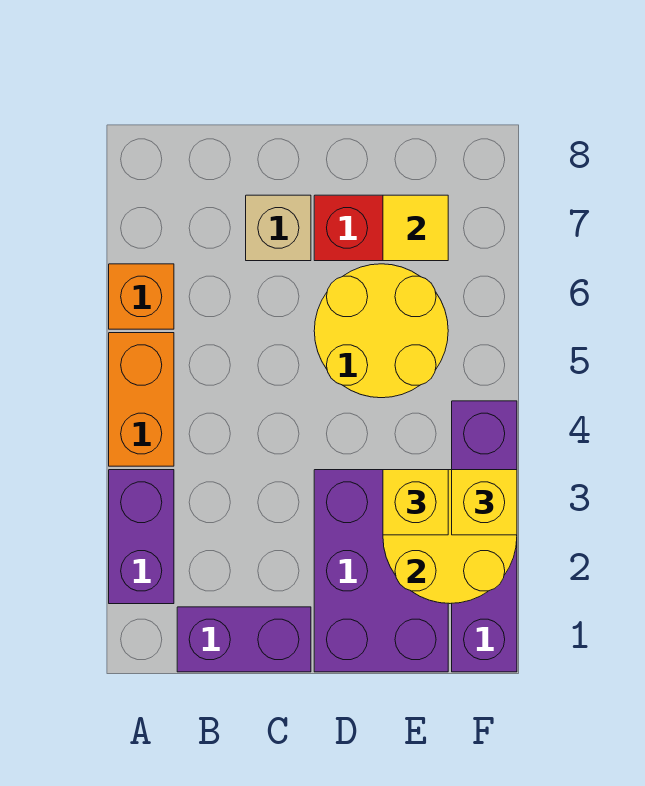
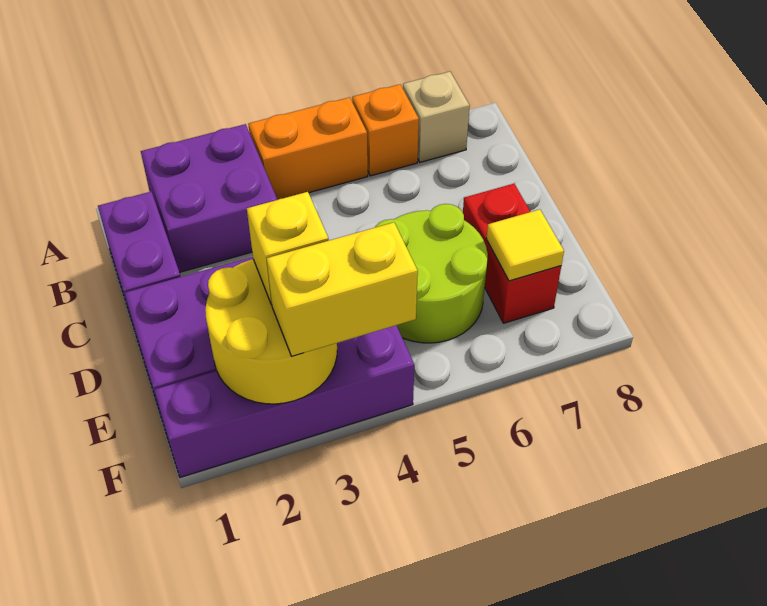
purple 1x2 brick [109,470,174,604] -> purple 2x2 brick [141,124,277,272]
tan 1x1 brick [246,195,311,261] -> tan 1x1 brick moved to [403,72,470,162]
yellow 2x2 round brick [314,264,448,398] -> lime 2x2 round brick [375,204,488,343]
yellow 1x1 brick [452,470,517,535] -> yellow 1x2 brick [267,222,418,356]

